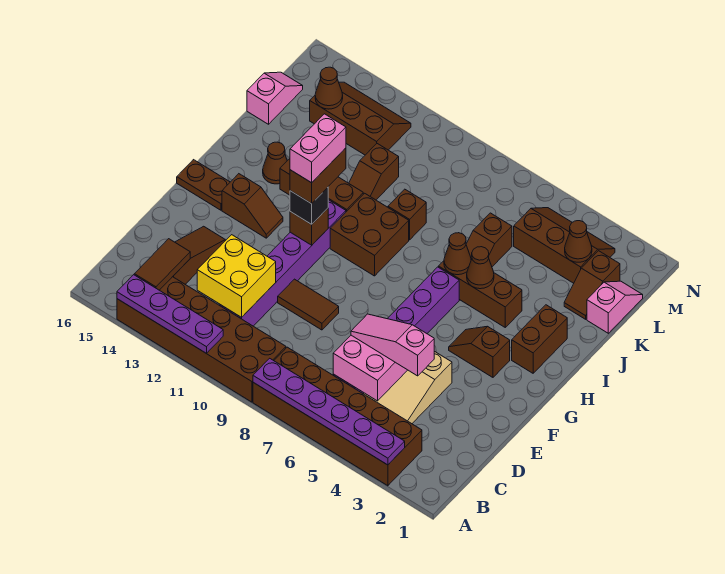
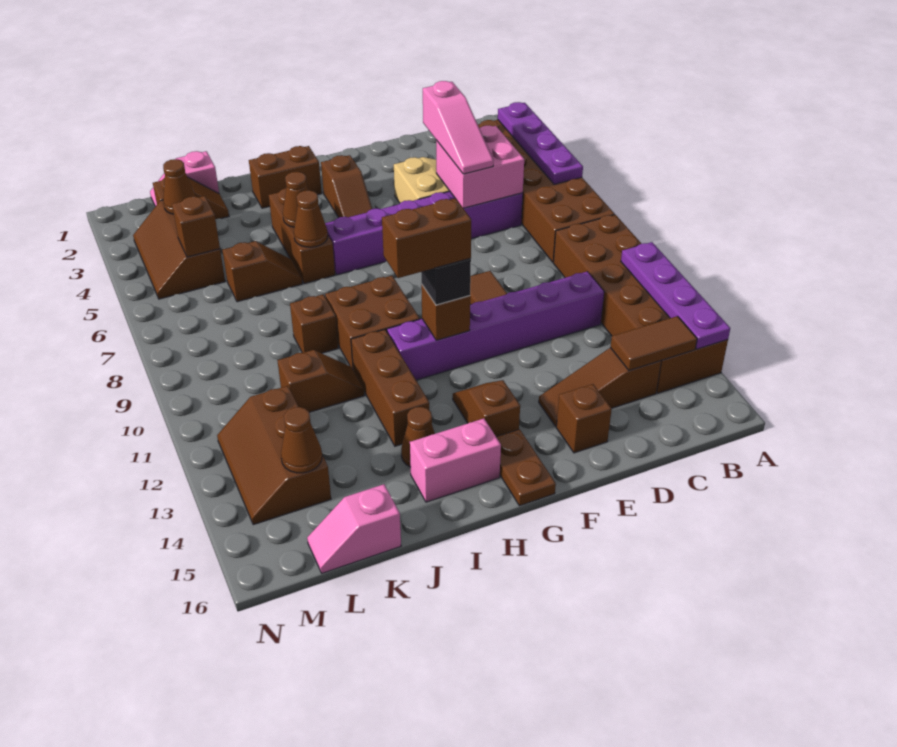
purple 1x6 plate [253,358,405,465] -> purple 1x4 plate [498,102,583,184]
yellow 2x2 brick [197,235,276,317] -> none
none -> brown 1x1 brick [556,384,612,453]
pink 1x2 brick [290,114,346,183] -> pink 1x2 brick moved to [410,418,501,502]
none -> brown 1x1 brick [172,196,220,257]

